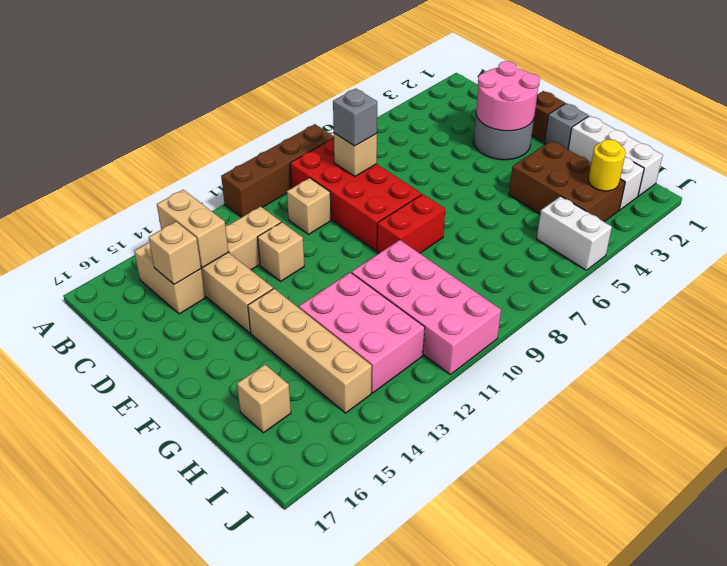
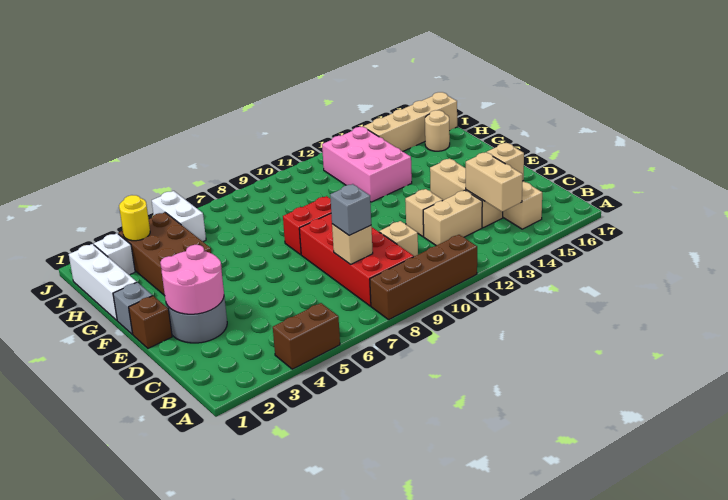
none -> brown 1x2 brick [273,303,340,369]
tan 1x4 brick [248,289,372,413] -> tan 1x4 brick turned to [363,92,457,151]
pink 2x4 brick [352,240,501,374] -> none
tan 1x1 brick [237,364,291,433] -> tan 1x1 round brick [425,110,450,151]

